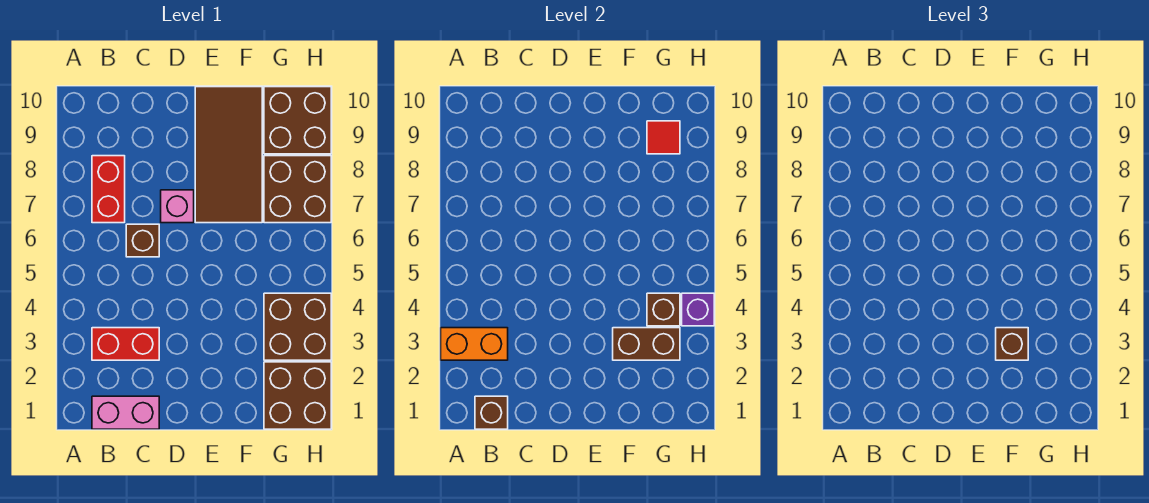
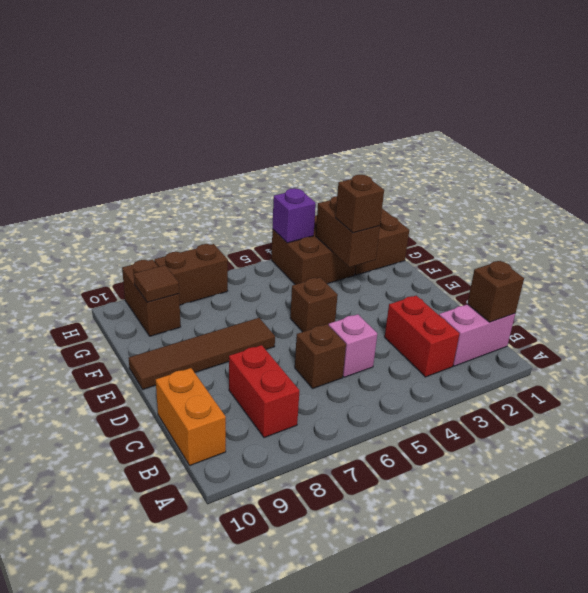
orange 1x2 brick [441,328,508,360] -> orange 1x2 brick moved to [156,368,226,465]
pink 1x2 brick [92,396,159,429] -> pink 1x2 brick turned to [439,304,515,366]
red 1x2 brick [92,156,125,223] -> red 1x2 brick turned to [229,345,299,438]
pink 1x1 brick [161,190,194,223] -> pink 1x1 brick moved to [328,314,377,377]
brown 2x4 tile [195,87,262,223] -> brown 1x4 tile [129,318,275,389]
brown 1x1 brick [647,293,680,326] -> brown 1x1 brick moved to [290,278,338,332]
brown 2x2 brick [264,156,331,223] -> brown 1x2 brick [154,244,228,305]
brown 2x2 brick [264,87,331,154] -> brown 1x2 brick [122,260,181,336]
red 1x1 tile [647,121,680,154] -> brown 1x1 tile [134,265,179,302]

